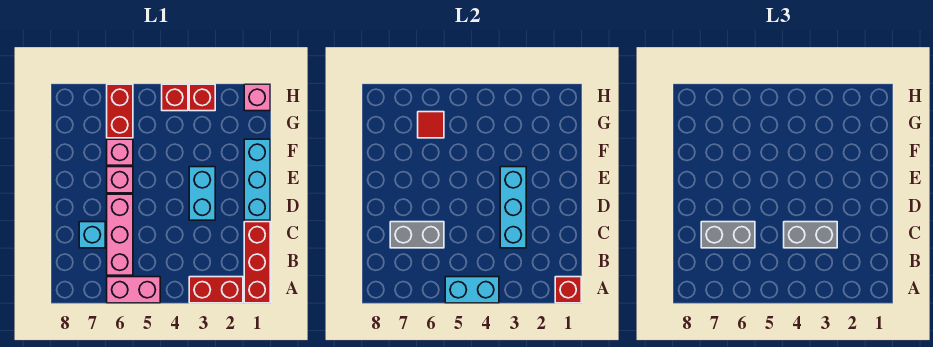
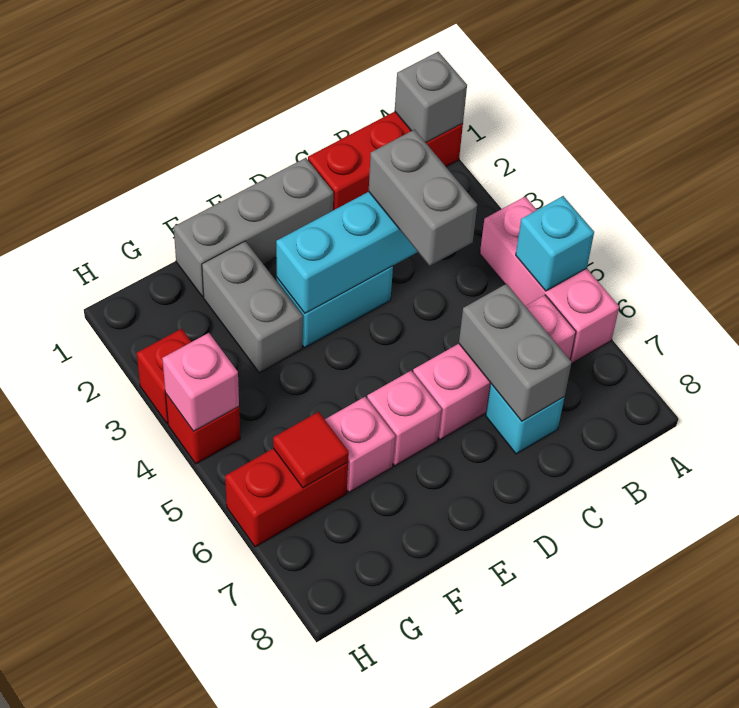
red 1x1 brick [555,277,581,303] -> grey 1x1 brick [395,52,467,142]
red 1x2 brick [189,277,243,303] -> none
cyan 1x2 brick [445,277,499,303] -> cyan 1x1 brick [516,196,594,291]
pink 1x2 brick [107,277,160,303] -> pink 1x3 brick [480,197,619,363]
grey 1x2 brick [701,222,755,248] -> grey 1x2 brick moved to [202,241,303,373]
cyan 1x3 brick [244,139,270,220] -> grey 1x3 brick [174,158,333,297]
pink 1x1 brick [244,84,270,111] -> pink 1x1 brick moved to [162,333,239,431]

